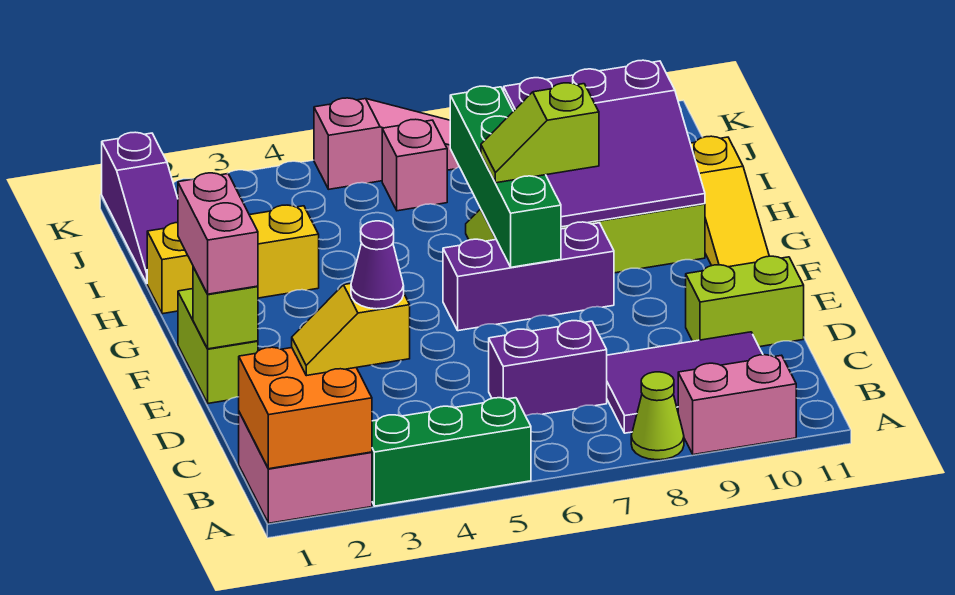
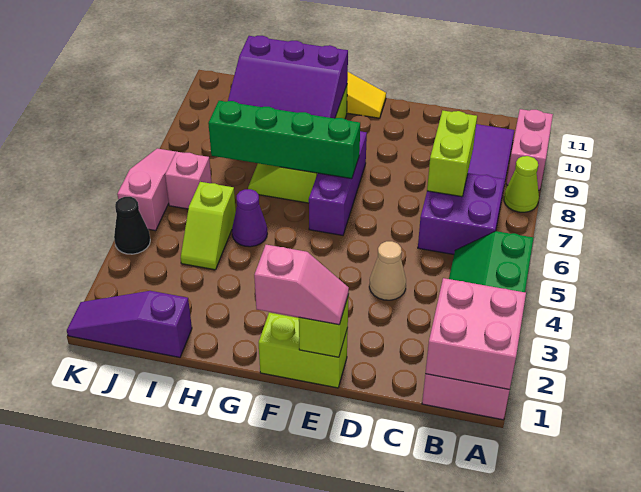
orange 2x2 brick [239,347,372,469] -> pink 2x2 brick [425,278,526,389]
yellow 1x2 slope [292,283,410,376] -> none
purple 1x1 cone [351,221,404,309] -> purple 1x1 cone moved to [232,189,267,247]
purple 1x2 brick [489,321,607,416] -> purple 2x2 brick [418,173,505,254]
none -> tan 1x1 cone [369,241,406,300]
lime 1x2 brick [686,256,804,347] -> lime 1x2 brick moved to [427,110,477,197]
pink 1x2 brick [178,173,258,294] -> pink 1x2 slope [254,245,349,325]
lime 1x2 slope [481,83,599,183] -> lime 1x2 slope moved to [181,182,236,270]
purple 3x3 slope [504,60,705,227] -> purple 3x3 slope turned to [228,36,348,118]
yellow 1x3 brick [147,205,319,314] -> none
purple 1x3 slope [102,132,178,283] -> purple 1x3 slope turned to [67,291,192,357]
none -> black 1x1 cone [114,197,150,254]

